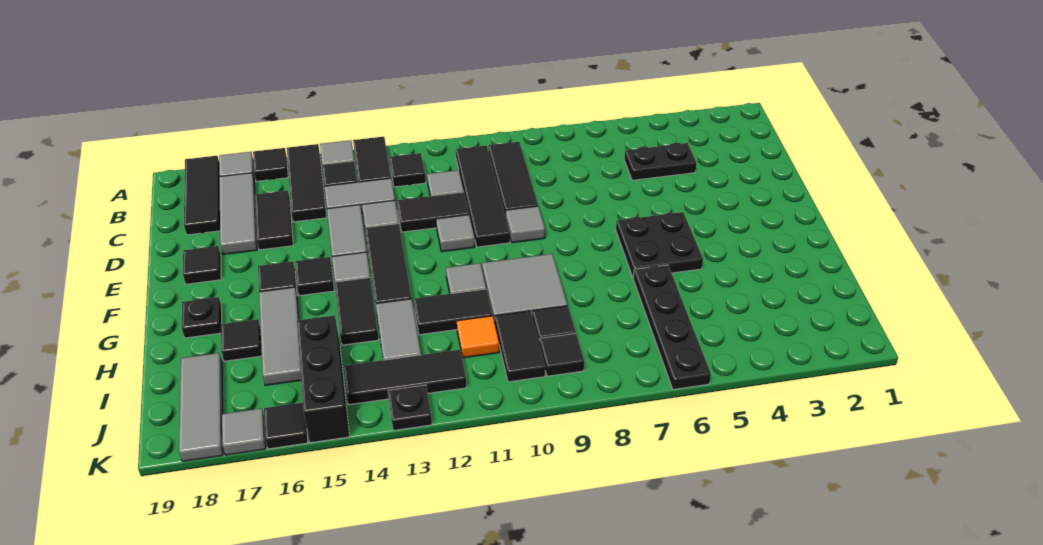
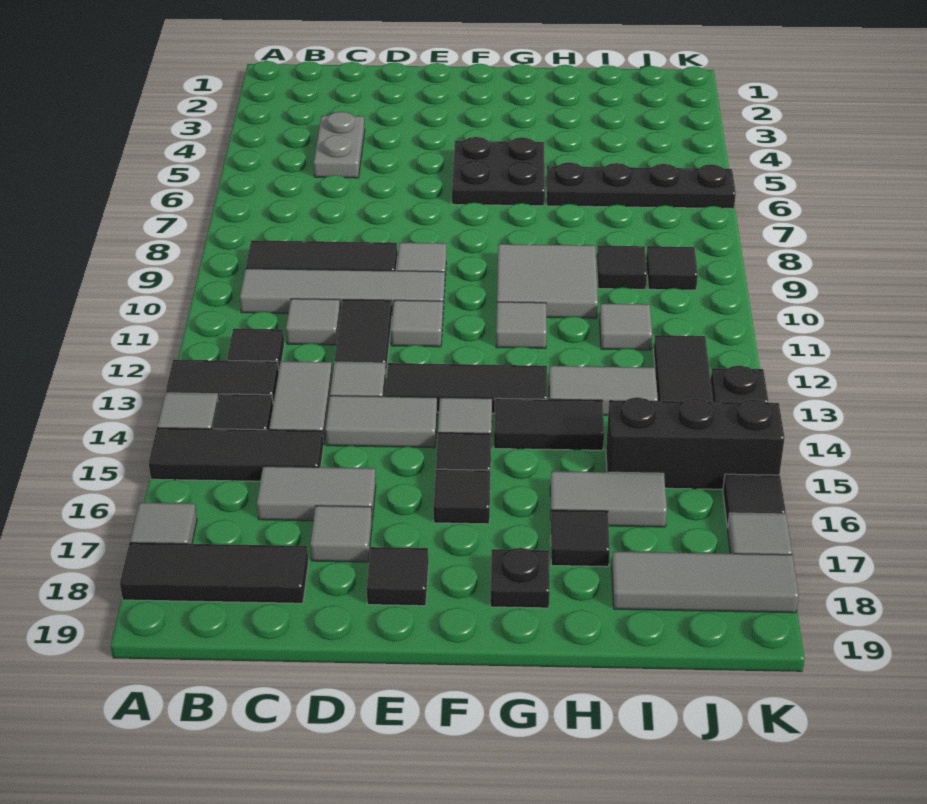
black 1x1 tile [253,148,288,181] -> none
black 1x4 tile [456,145,510,247] -> grey 1x4 tile [240,269,445,314]
grey 1x3 tile [219,173,257,254] -> grey 1x1 tile [310,506,372,562]
black 1x2 plate [624,143,697,180] -> grey 1x2 plate [314,112,365,178]
black 1x2 tile [255,191,293,250] -> grey 1x2 tile [257,466,376,521]
grey 1x3 tile [259,287,301,385] -> grey 1x2 tile [550,471,667,527]
black 1x2 tile [414,289,492,335] -> none
black 1x2 tile [495,311,545,382] -> none
orange 1x1 tile [457,316,499,358] -> grey 1x1 tile [600,304,652,350]

